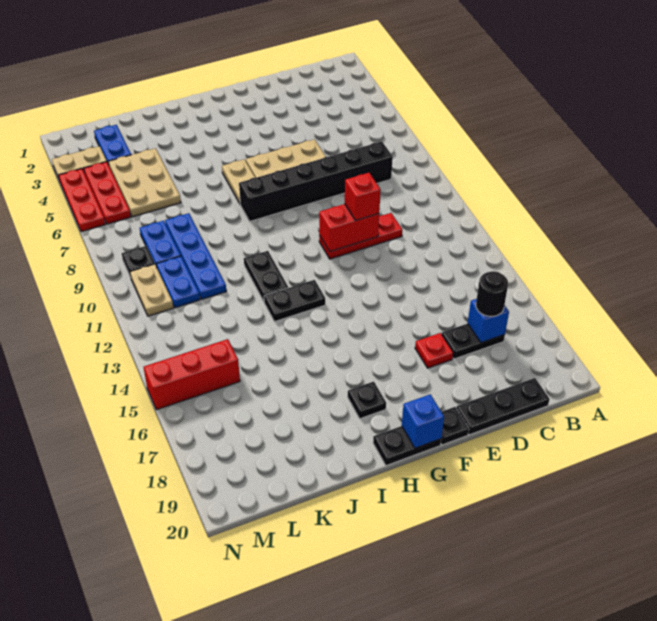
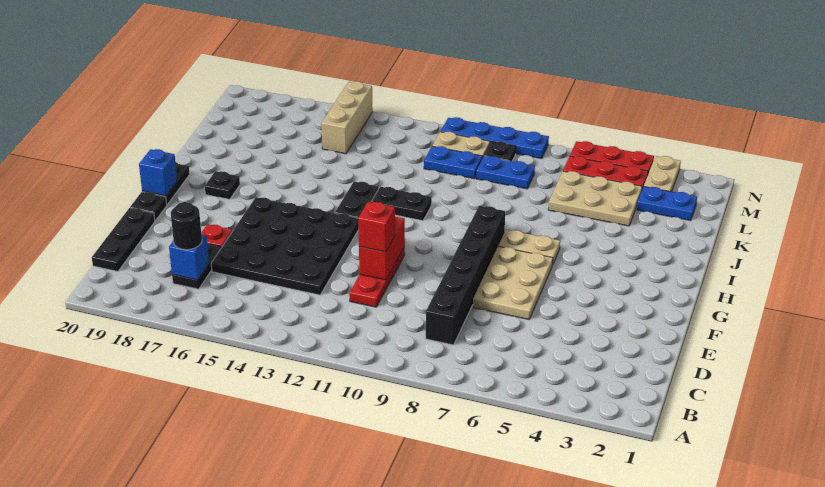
none -> black 4x4 plate [211,197,358,295]
blue 1x4 plate [165,213,226,299] -> blue 1x4 plate moved to [441,117,549,159]
red 1x3 brick [144,339,240,410] -> tan 1x3 brick [321,81,373,154]

